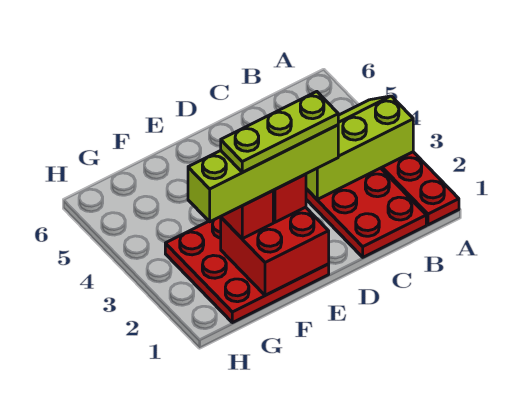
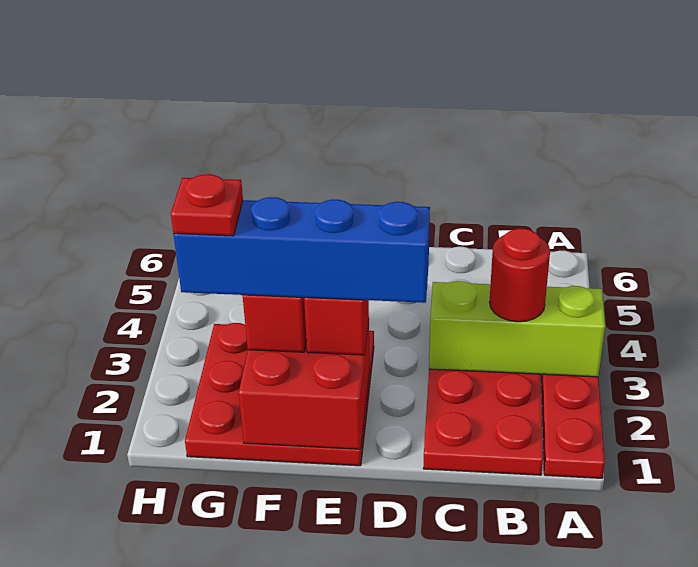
none -> red 1x1 round brick [489,228,550,322]
lime 1x4 brick [188,125,338,222] -> blue 1x4 brick [174,197,430,303]
lime 1x3 plate [221,92,338,172] -> none
none -> red 1x1 plate [171,174,243,236]

